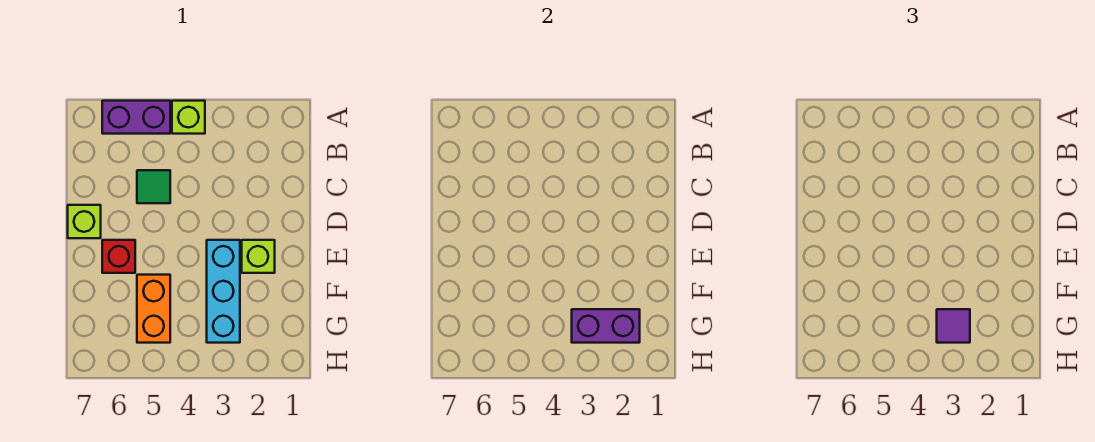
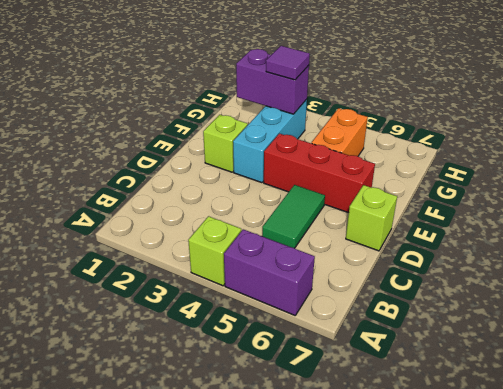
green 1x1 tile [137,170,170,203] -> green 1x2 tile [262,185,325,248]
red 1x1 brick [102,240,135,273] -> red 1x3 brick [264,134,375,213]

